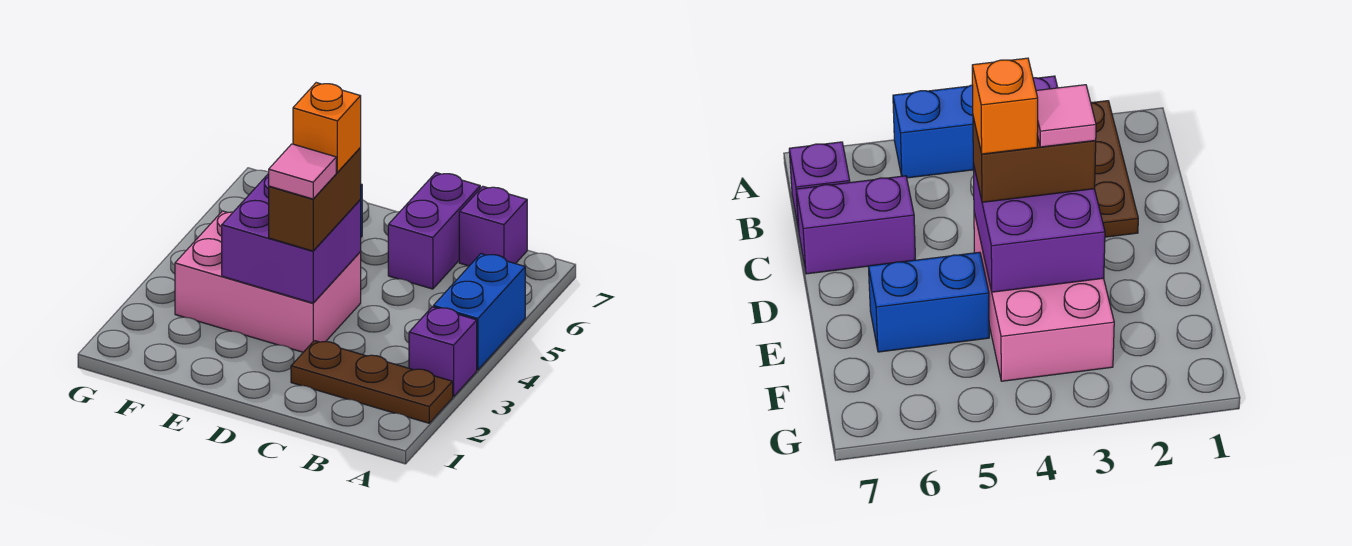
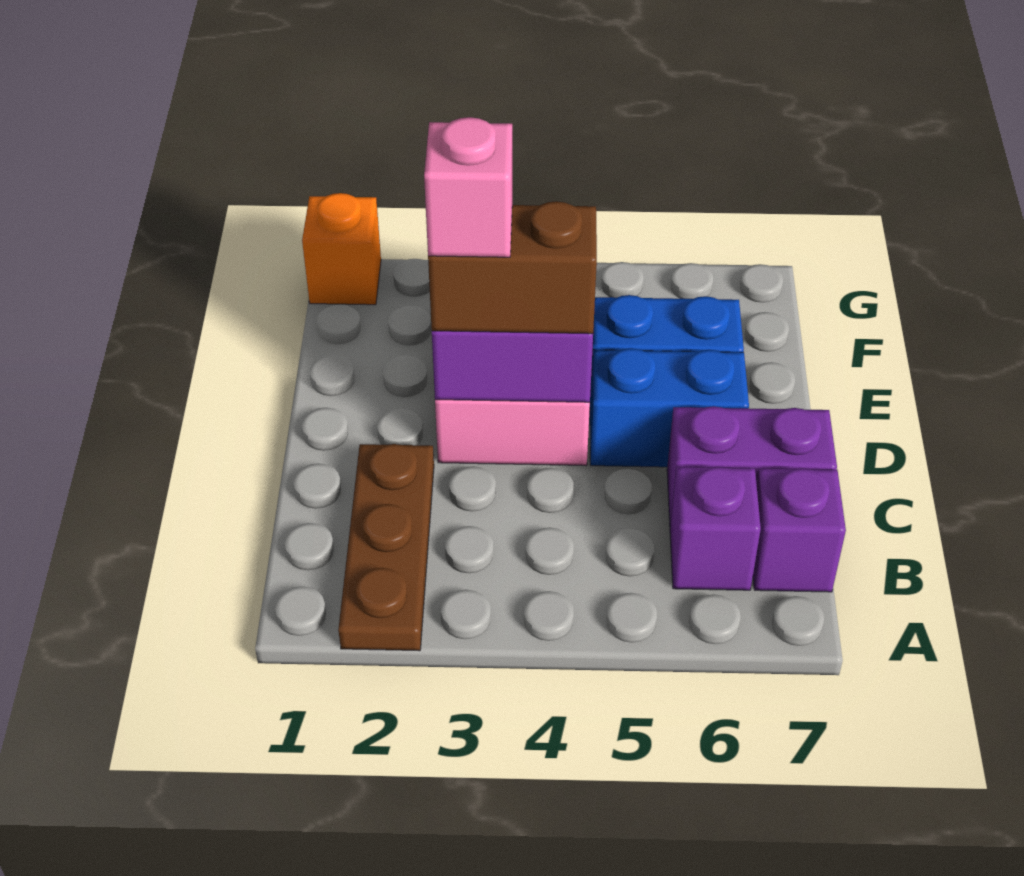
purple 1x1 brick [409,307,477,397] -> purple 1x1 brick moved to [670,467,761,590]
blue 1x2 brick [433,254,525,370] -> blue 1x2 brick moved to [590,348,749,467]
pink 1x1 tile [269,144,336,199] -> pink 1x1 brick [424,117,512,257]
orange 1x1 brick [293,83,361,172] -> orange 1x1 brick moved to [302,193,381,305]

